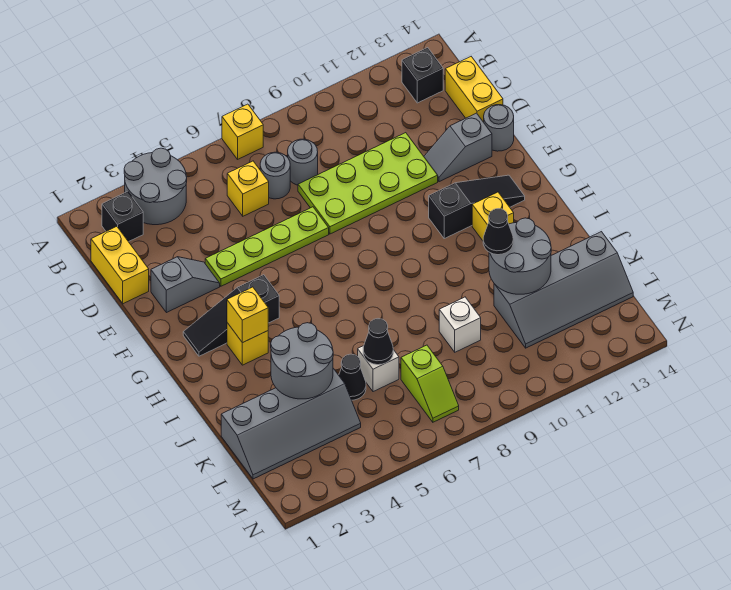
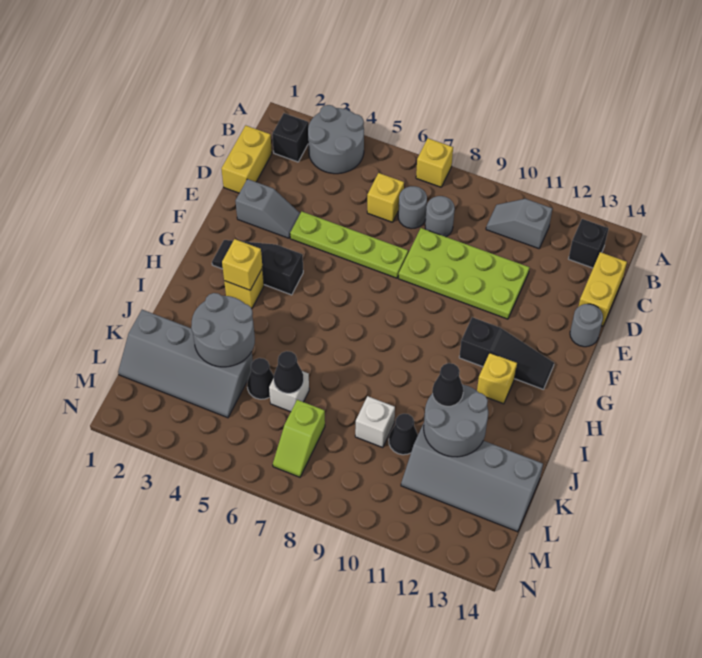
grey 1x2 slope [424,113,492,182] -> grey 1x2 slope moved to [486,199,552,249]
none -> black 1x1 cone [389,414,418,455]

